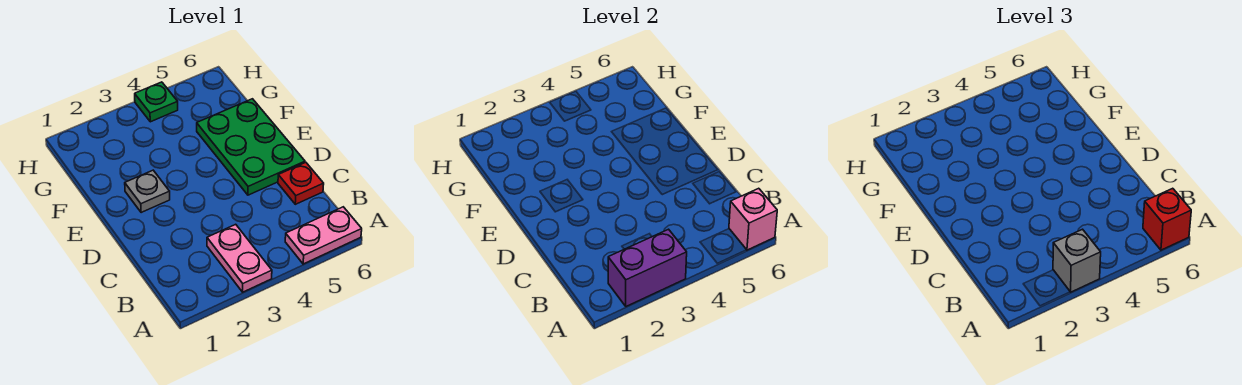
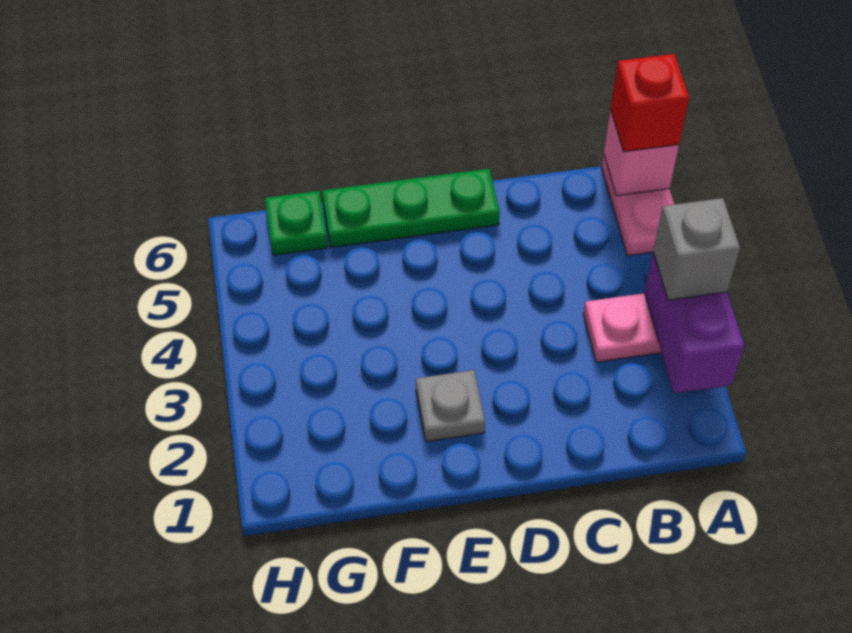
red 1x1 plate [278,162,324,204] -> none
green 2x3 plate [197,99,305,195] -> green 1x3 plate [322,169,500,247]
green 1x1 plate [135,82,178,122] -> green 1x1 plate moved to [265,191,328,255]

